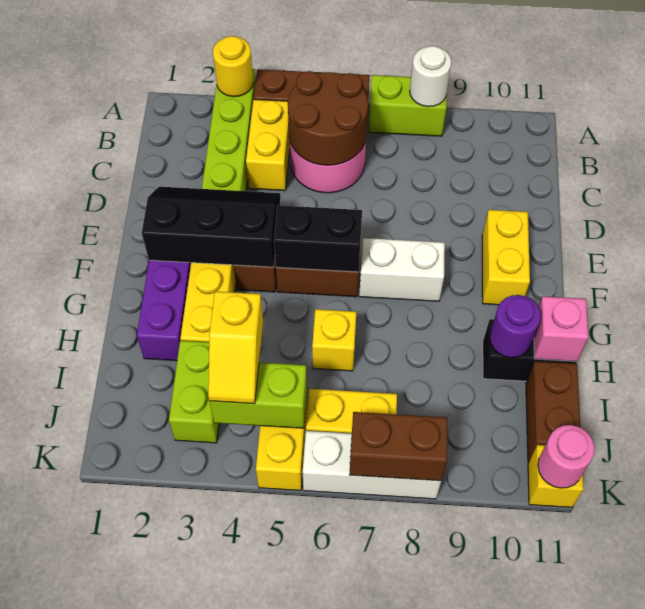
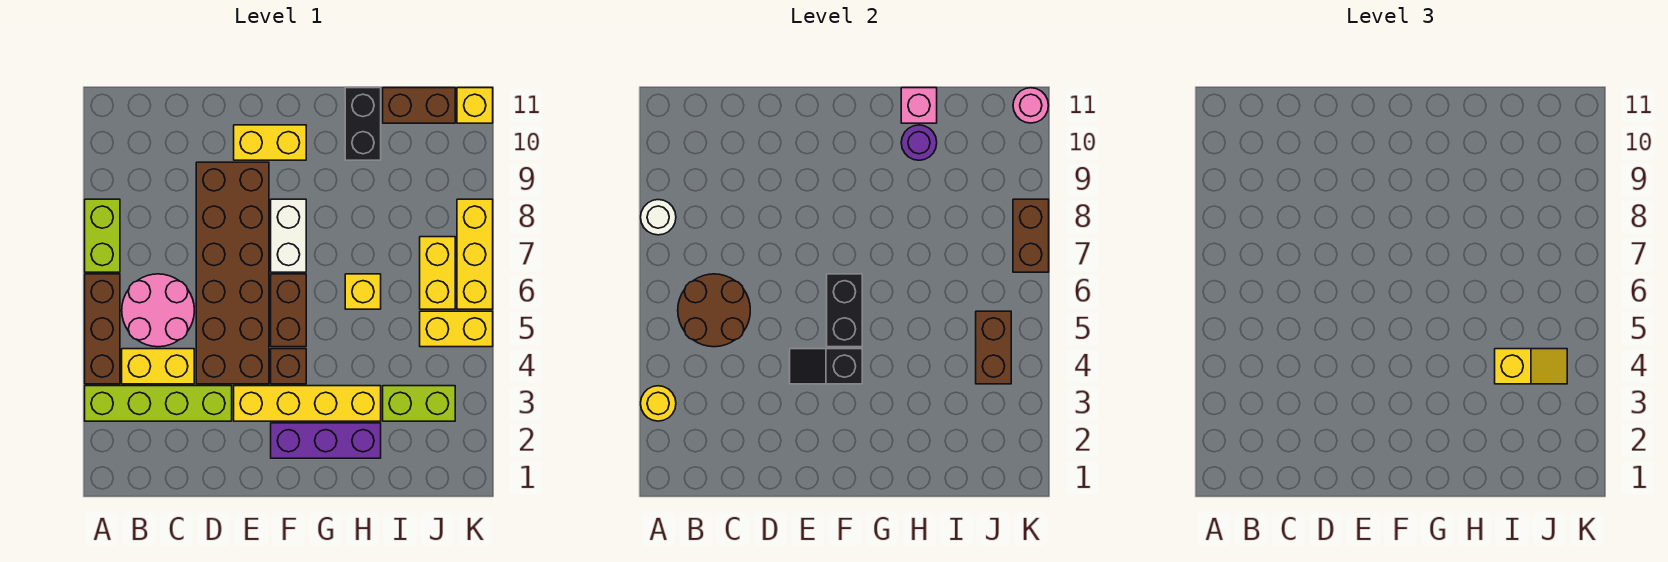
none -> brown 2x6 brick [196,162,269,384]
black 2x3 slope [142,187,281,267] -> black 1x2 slope [790,349,862,384]
lime 1x2 brick [209,363,307,428] -> brown 1x2 brick [976,311,1011,384]
white 1x3 brick [303,431,441,499] -> yellow 1x3 brick [457,199,493,309]

